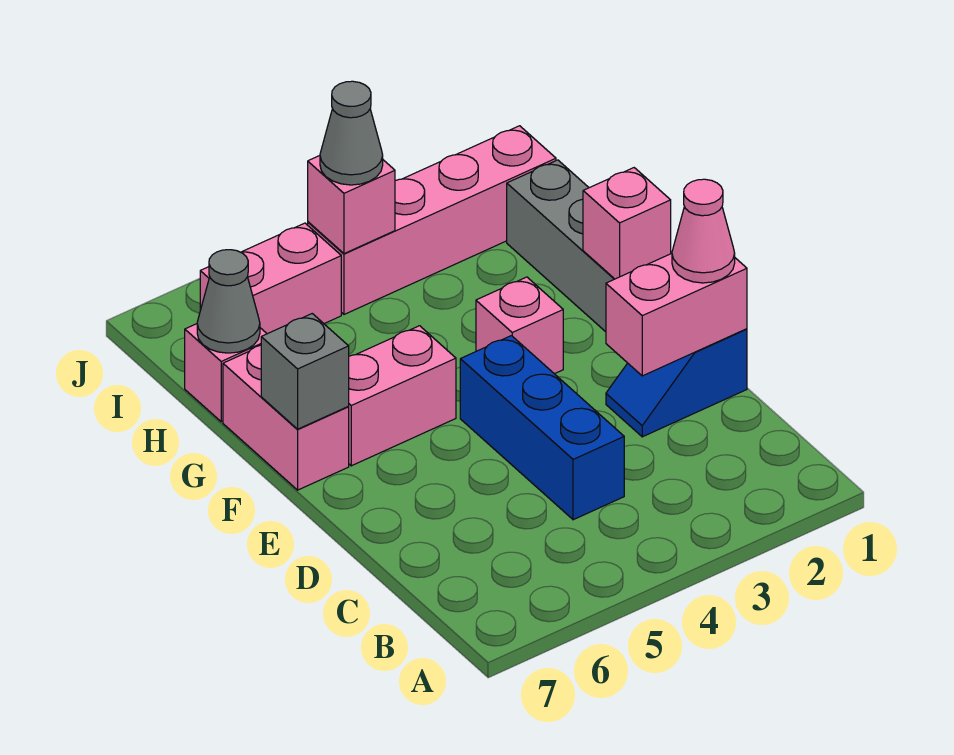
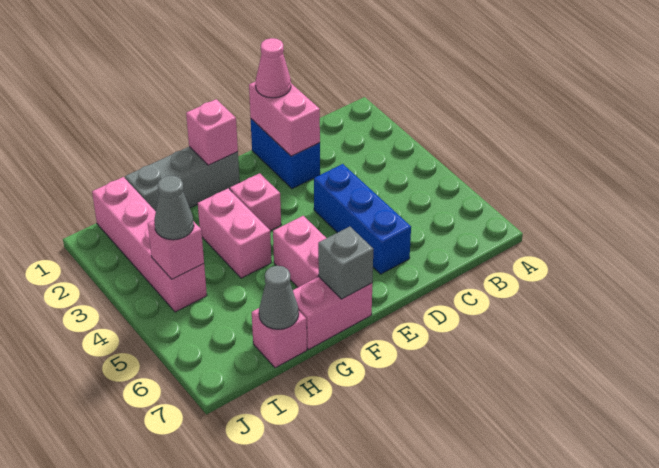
blue 1x3 brick [460,336,624,520] -> blue 1x3 brick turned to [314,164,411,274]
blue 1x2 slope [606,329,747,437] -> blue 1x2 brick [251,119,320,189]
pink 1x2 brick [200,223,341,334] -> pink 1x2 brick moved to [198,188,271,278]

